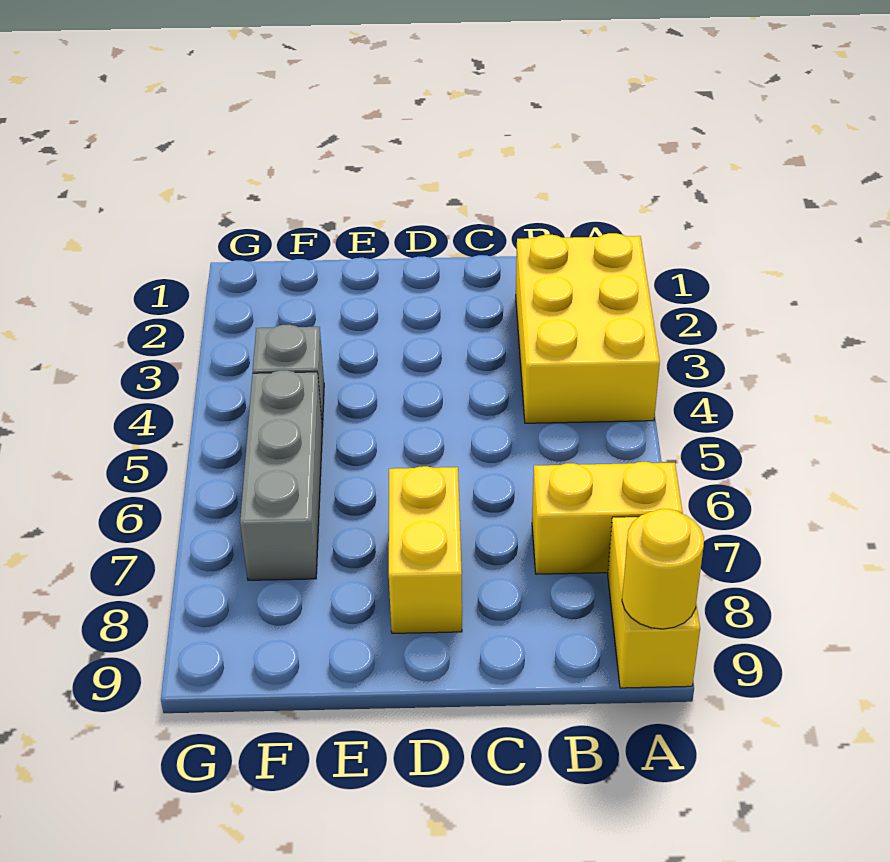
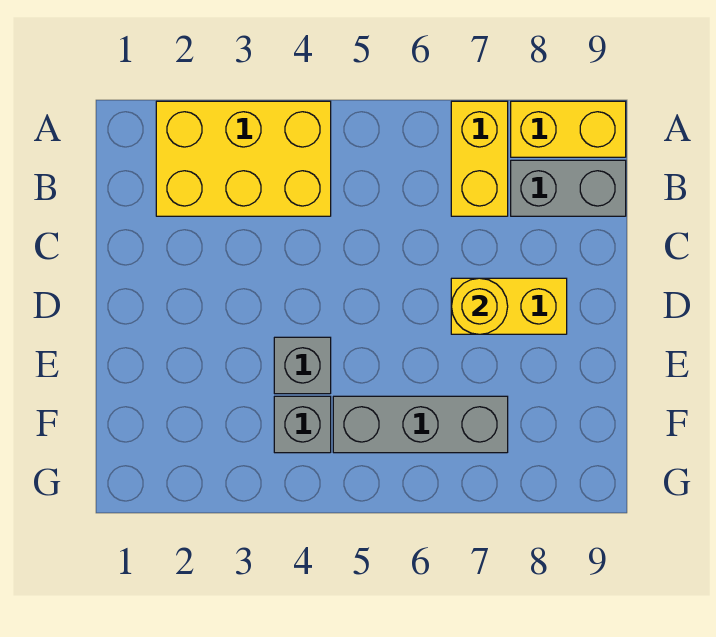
yellow 1x1 round brick [622,509,704,629] -> yellow 1x1 round brick moved to [452,278,508,334]
none -> grey 1x2 brick [511,160,626,216]
none -> grey 1x1 brick [274,337,331,394]

